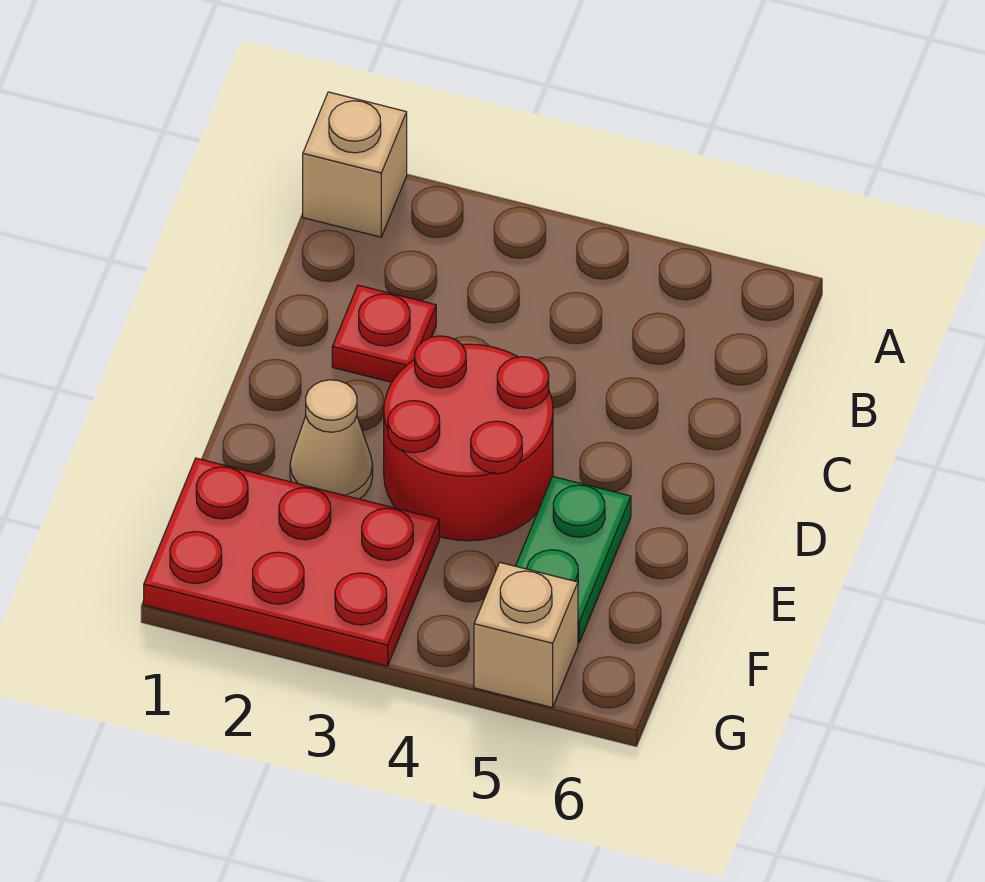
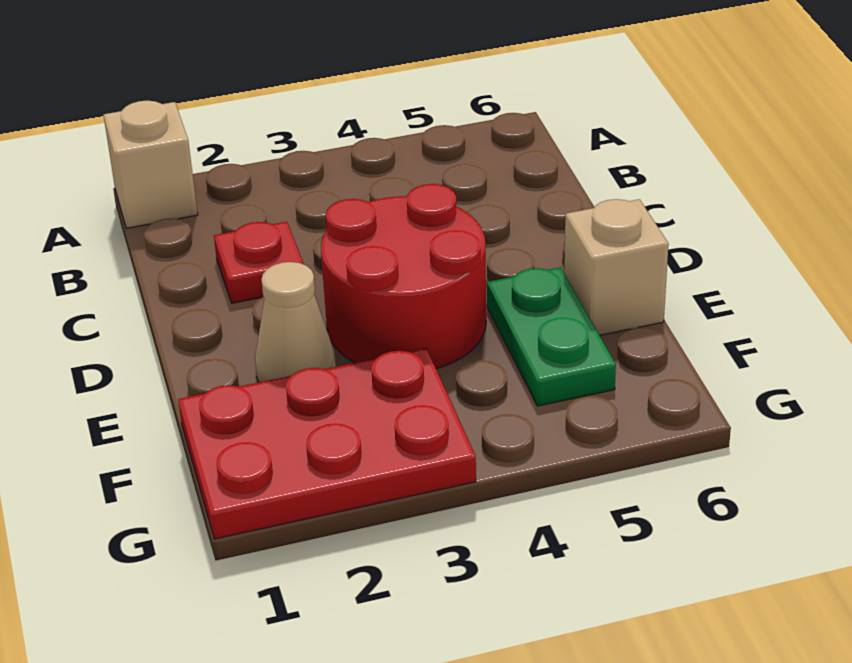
tan 1x1 brick [474,562,578,708] -> tan 1x1 brick moved to [564,199,669,335]

